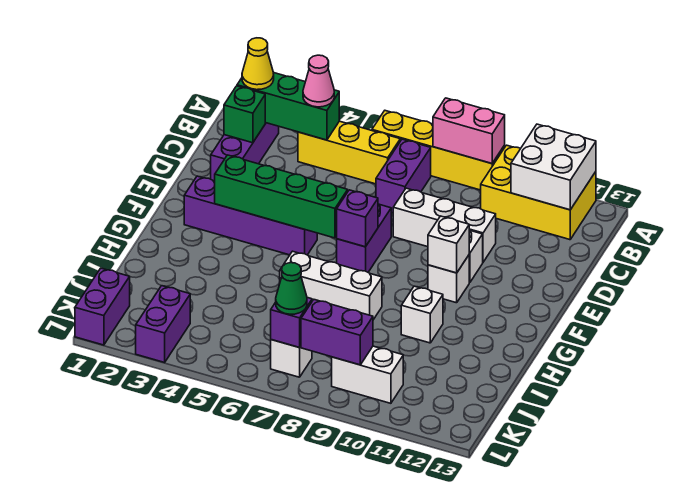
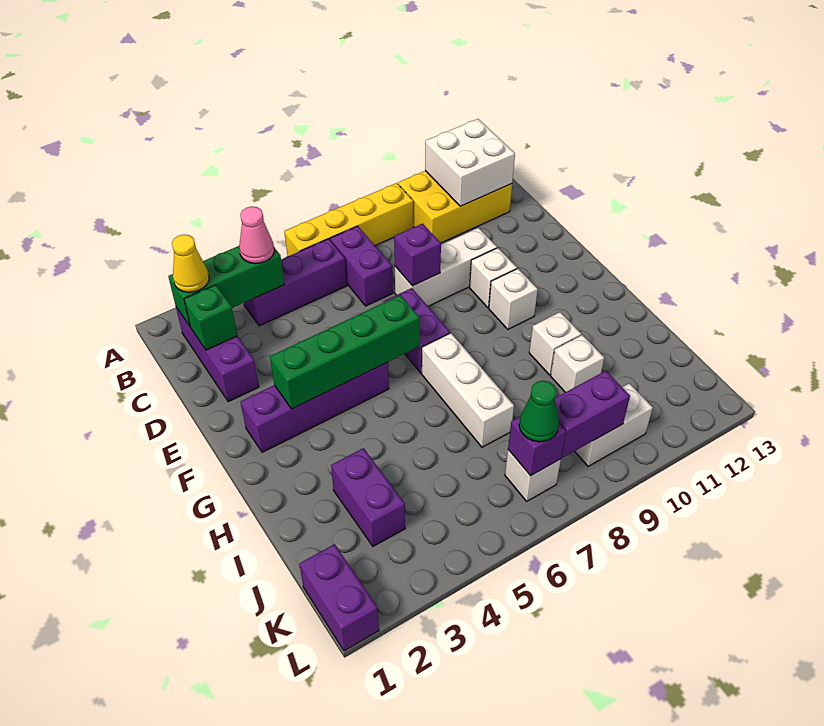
pink 1x2 brick [433,98,505,163] -> none
yellow 1x3 brick [298,121,400,184] -> purple 1x3 brick [244,239,347,326]
purple 1x1 brick [337,190,378,247] -> purple 1x1 brick moved to [394,224,441,286]
white 1x1 brick [428,216,469,273] -> white 1x1 brick moved to [551,335,604,392]
white 1x3 brick [280,251,382,320] -> white 1x3 brick turned to [422,333,514,447]
purple 1x2 brick [136,286,190,362] -> purple 1x2 brick moved to [331,448,405,546]

